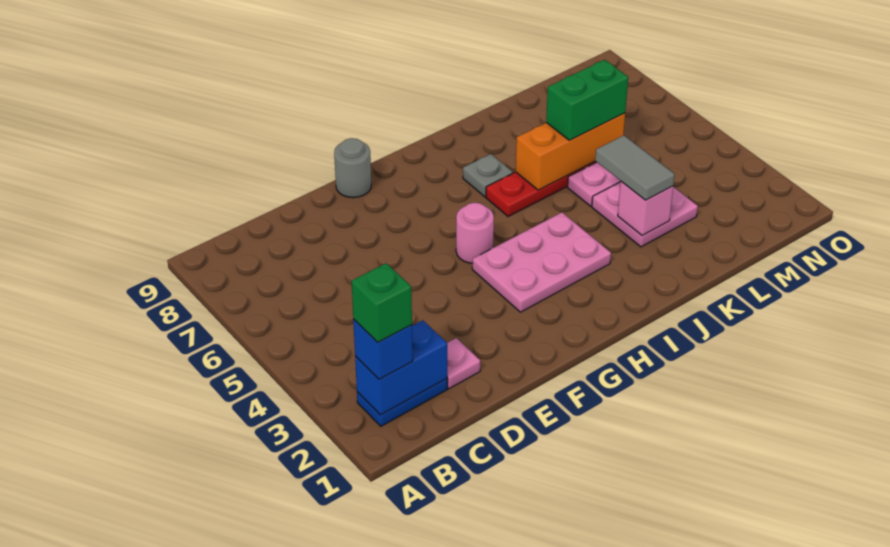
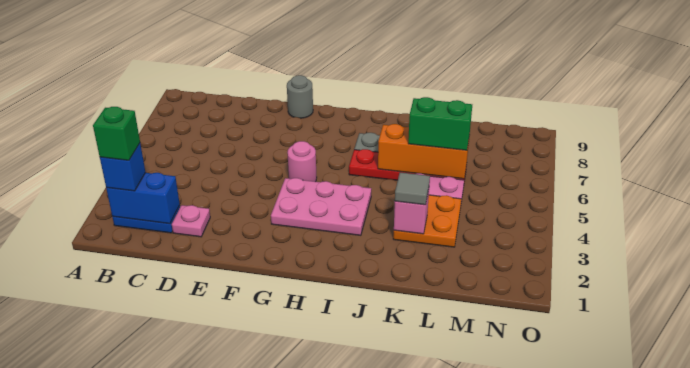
pink 2x2 plate [592,182,698,247] -> orange 2x2 plate [393,195,461,247]
grey 1x2 tile [595,135,675,200] -> grey 1x1 tile [395,172,430,205]

